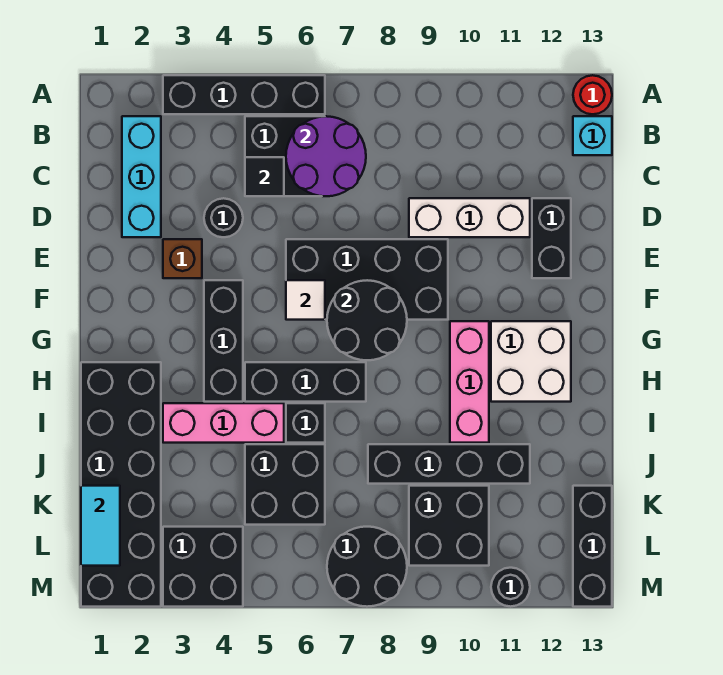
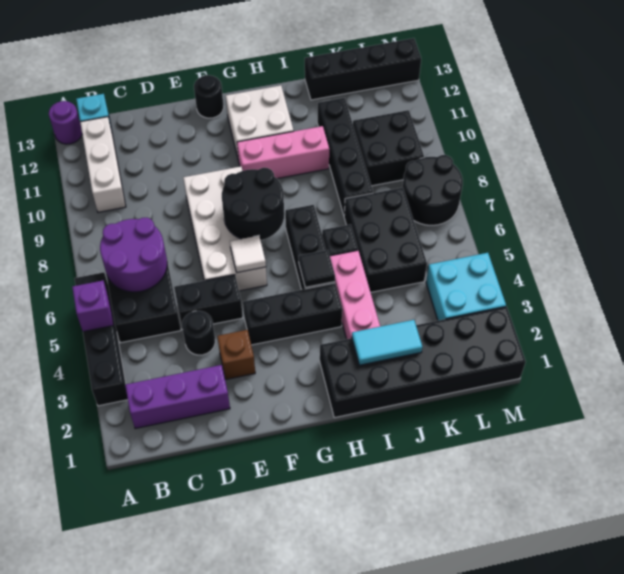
none -> purple 1x1 brick [72,281,113,332]
red 1x1 round brick [573,75,612,114] -> purple 1x1 round brick [49,101,82,144]
cyan 1x3 brick [122,116,161,237] -> purple 1x3 brick [125,365,230,429]
black 1x1 tile [245,157,284,196] -> black 1x1 tile moved to [299,250,335,287]
white 1x3 brick [409,198,530,237] -> white 1x3 brick moved to [80,117,126,212]
black 1x2 brick [532,198,571,278] -> black 1x2 brick moved to [174,275,243,325]
black 2x4 brick [286,239,448,320] -> white 2x4 brick [183,166,267,291]
black 2x2 brick [245,444,325,525] -> black 2x3 brick [344,187,427,292]
cyan 1x2 tile [81,486,120,566] -> cyan 1x2 tile moved to [352,320,422,365]
black 1x3 brick [573,486,612,607] -> black 1x4 brick [305,38,421,100]
black 2x2 brick [163,527,243,607] -> cyan 2x2 brick [426,253,506,321]
black 1x1 round brick [491,568,530,607] -> black 1x1 round brick moved to [194,75,224,118]

